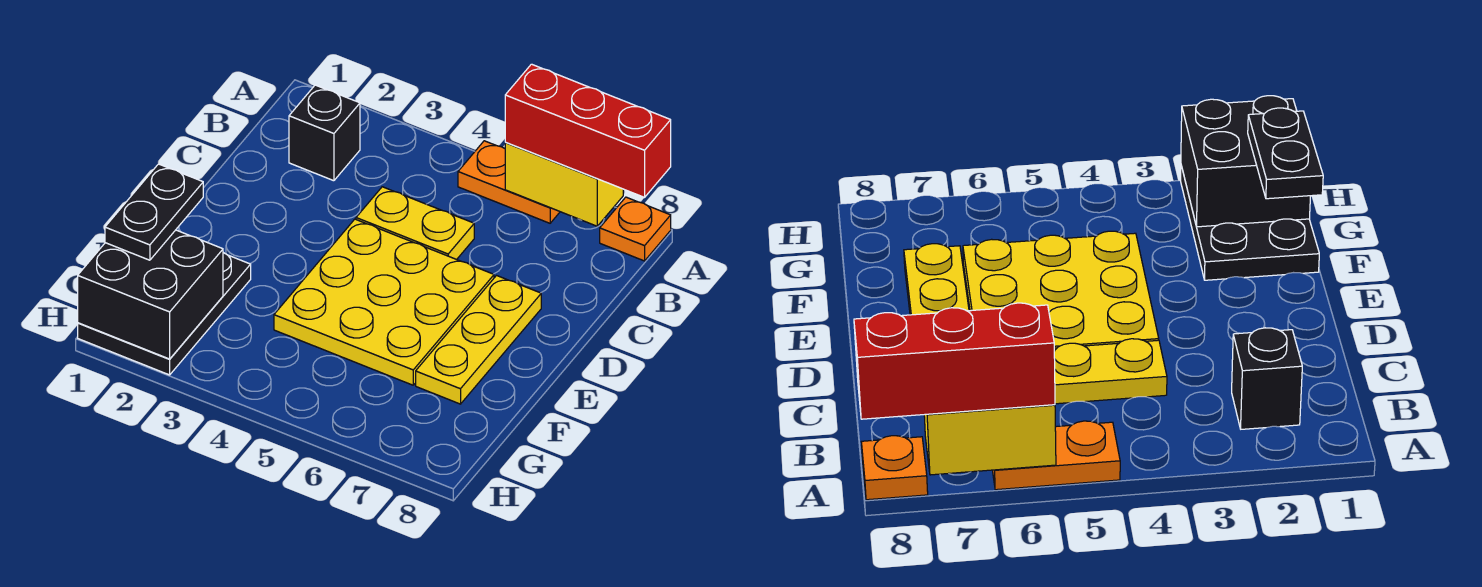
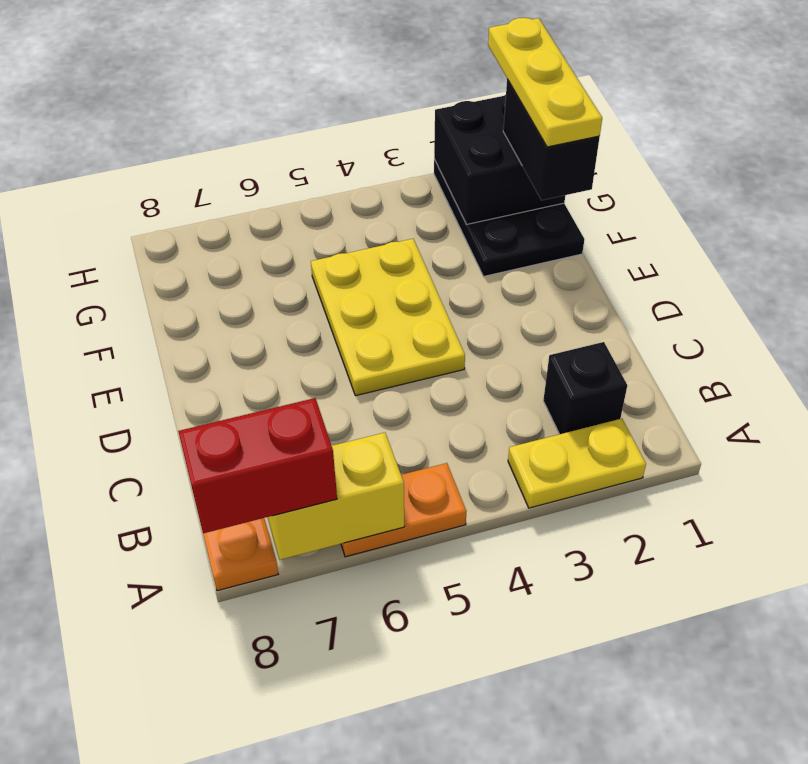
red 1x3 brick [505,64,671,197] -> red 1x2 brick [178,398,337,533]
yellow 1x2 plate [356,187,474,260] -> yellow 1x2 plate moved to [508,419,646,508]
yellow 3x3 plate [274,219,494,385] -> yellow 2x3 plate [311,239,465,396]
yellow 1x3 plate [416,276,541,404] -> yellow 1x3 plate moved to [488,18,602,147]
black 1x2 plate [105,164,203,260] -> black 1x2 brick [503,79,600,200]

